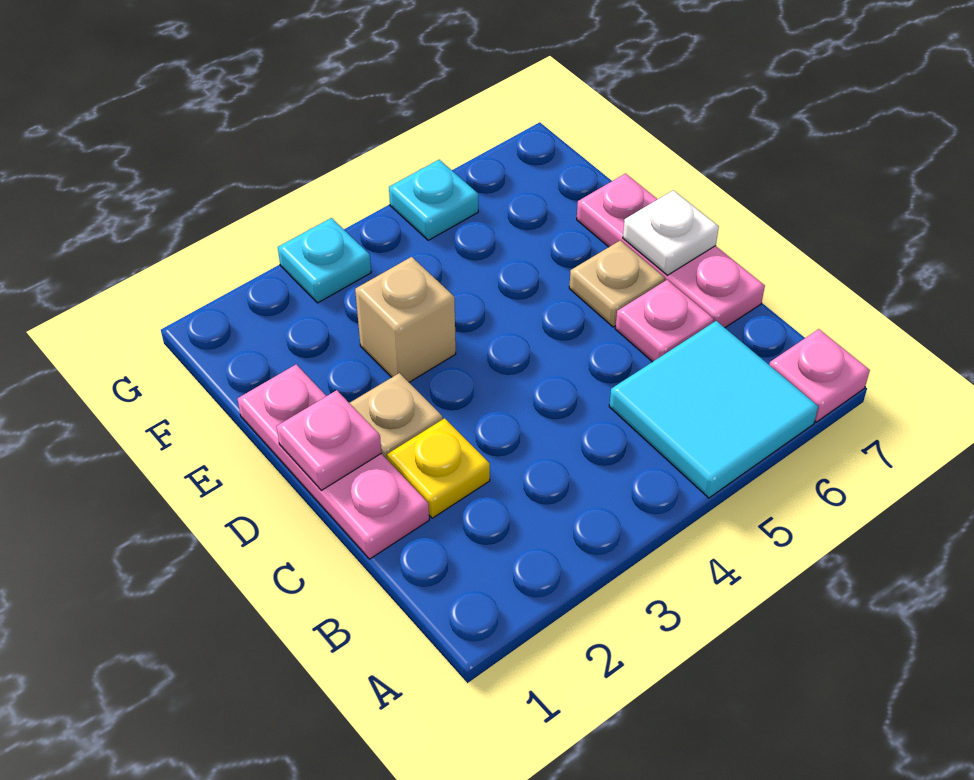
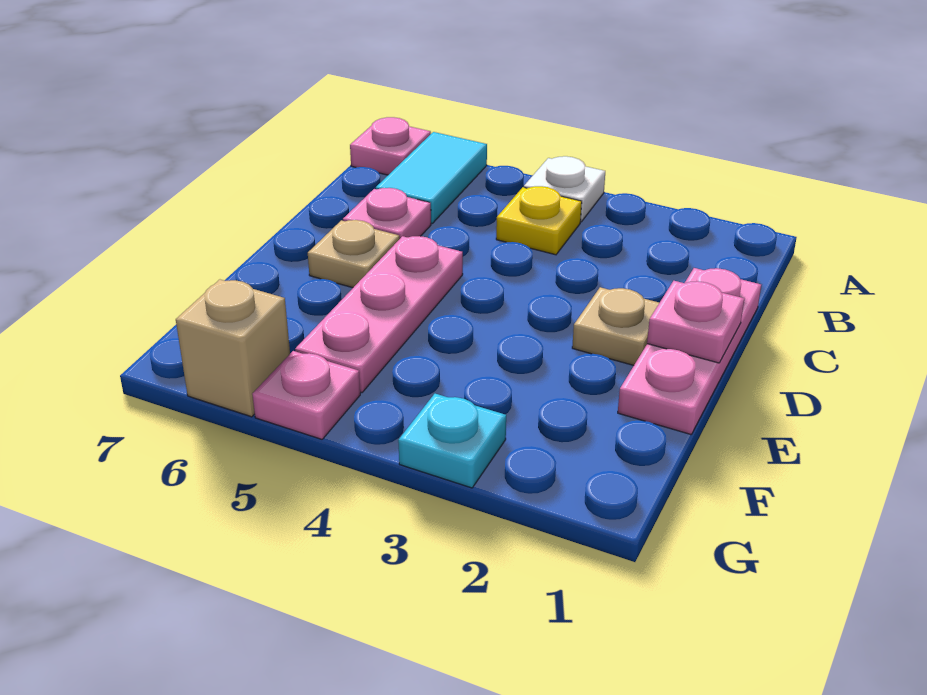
cyan 2x2 tile [609,321,818,498] -> cyan 1x2 tile [376,132,487,224]
yellow 1x1 plate [387,418,490,518] -> yellow 1x1 plate moved to [496,186,582,255]
pink 1x3 plate [577,174,765,328] -> pink 1x3 plate moved to [295,236,463,393]
white 1x1 plate [623,190,719,275] -> white 1x1 plate moved to [524,156,605,222]
tan 1x1 brick [355,257,456,382] -> tan 1x1 brick moved to [176,280,290,417]
cyan 1x1 plate [389,160,478,240] -> pink 1x1 plate [252,351,360,439]

